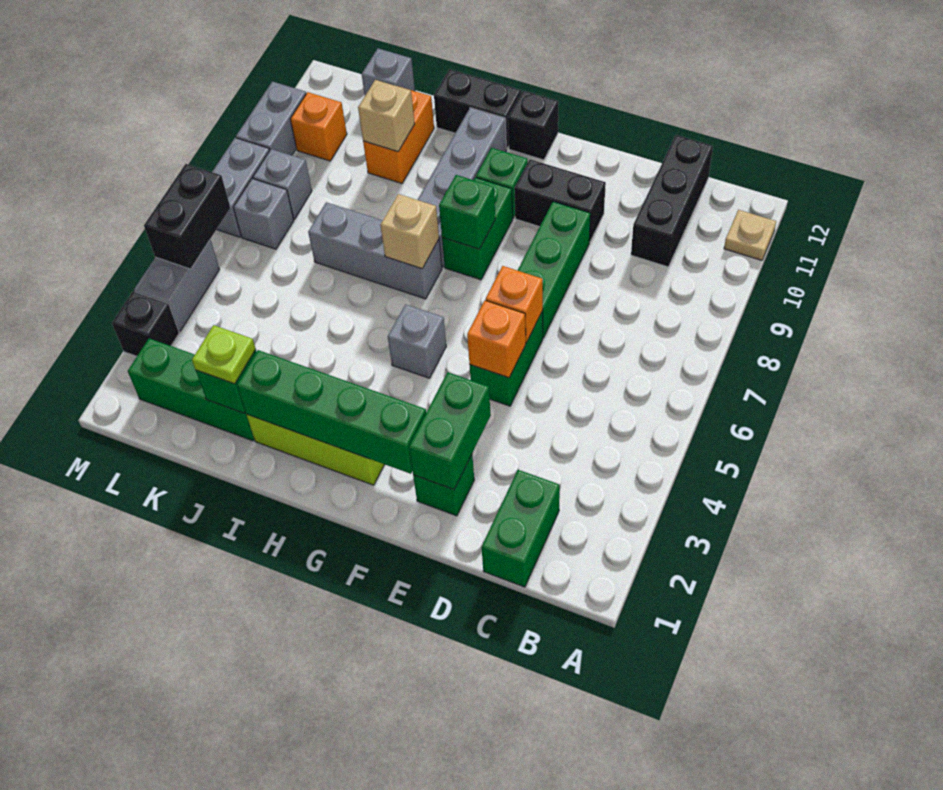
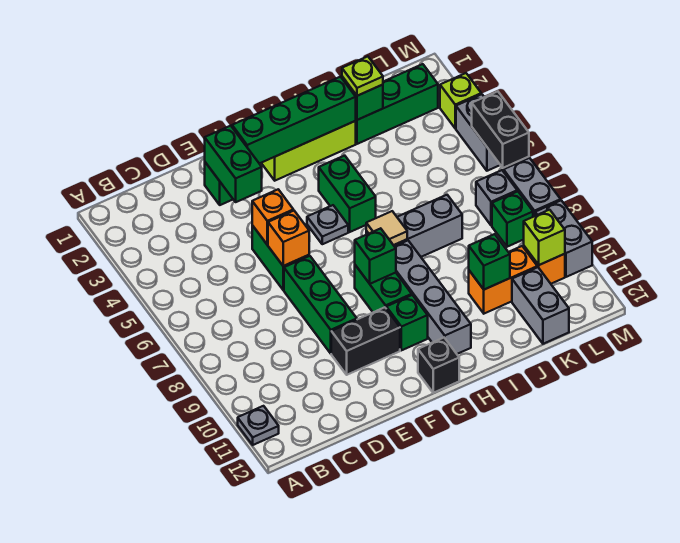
tan 1x1 plate [724,210,776,260] -> grey 1x1 plate [238,406,279,445]
green 1x2 brick [481,470,560,587] -> green 1x2 brick moved to [319,156,376,232]
black 1x3 brick [631,135,713,267] -> none
grey 1x1 brick [388,304,446,378] -> grey 1x1 plate [307,205,348,244]
tan 1x1 brick [380,194,439,269] -> tan 1x1 tile [366,211,407,245]
black 1x2 brick [434,69,521,149] -> none
orange 1x2 brick [363,90,434,183] -> orange 1x2 brick turned to [469,246,537,314]
tan 1x1 brick [358,80,415,152] -> green 1x1 brick [469,234,510,290]
grey 1x1 brick [362,48,415,95] -> grey 1x2 brick [512,267,569,344]
grey 1x1 brick [253,149,312,219] -> green 1x1 brick [492,191,533,247]
none -> lime 1x1 brick [524,210,565,265]
black 1x1 brick [112,292,179,356] -> lime 1x1 brick [440,73,481,128]

